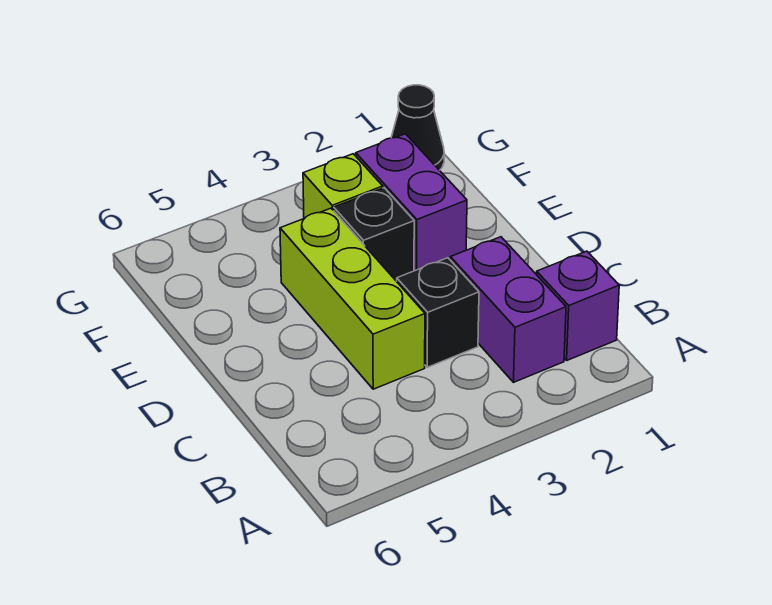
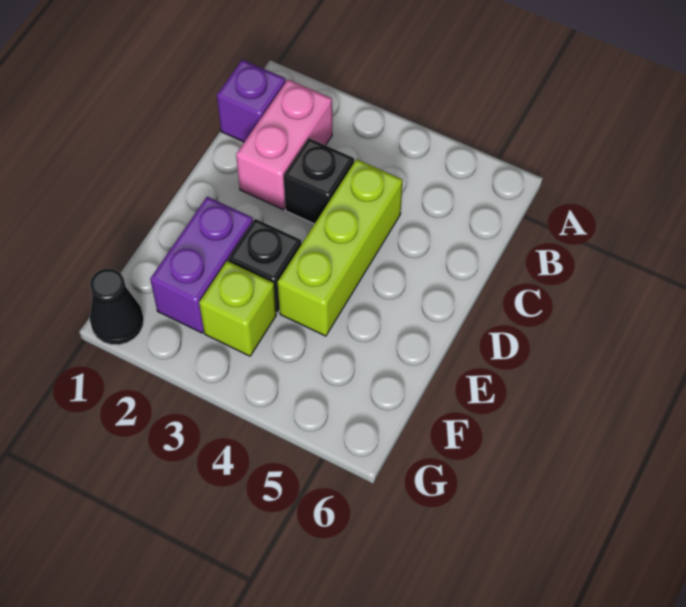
purple 1x2 brick [450,237,566,382] -> pink 1x2 brick [236,80,332,209]

